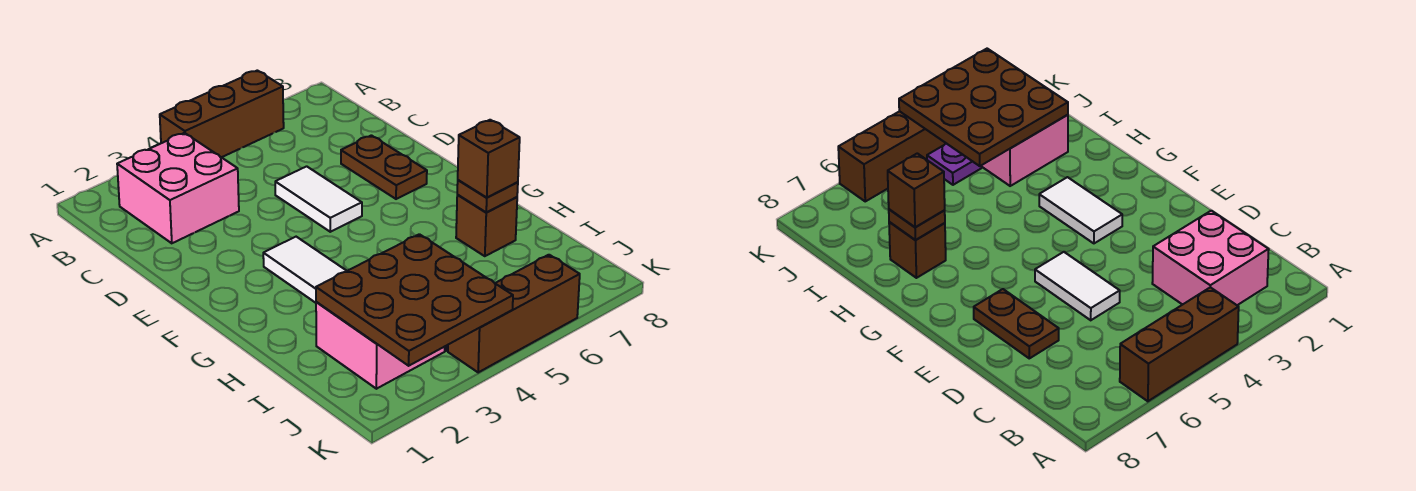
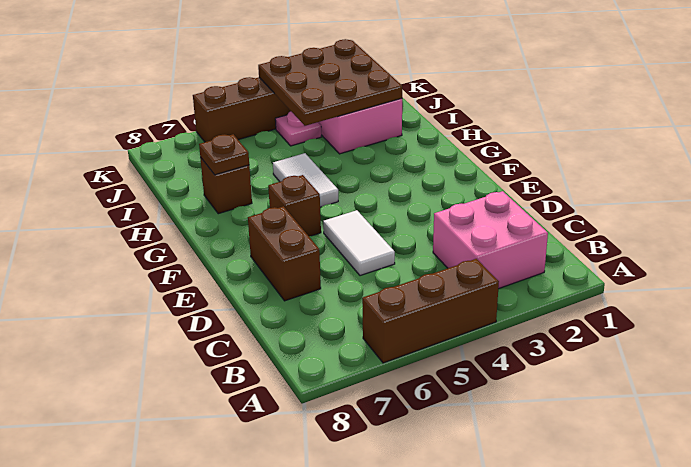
brown 1x2 plate [341,135,427,199] -> brown 1x2 brick [248,206,321,301]
white 1x2 tile [263,237,346,303] -> white 1x2 tile moved to [273,153,338,207]
brown 1x1 brick [458,120,520,198] -> brown 1x1 brick moved to [268,175,321,236]
purple 1x1 plate [927,143,981,185] -> pink 1x1 plate [275,111,321,146]

